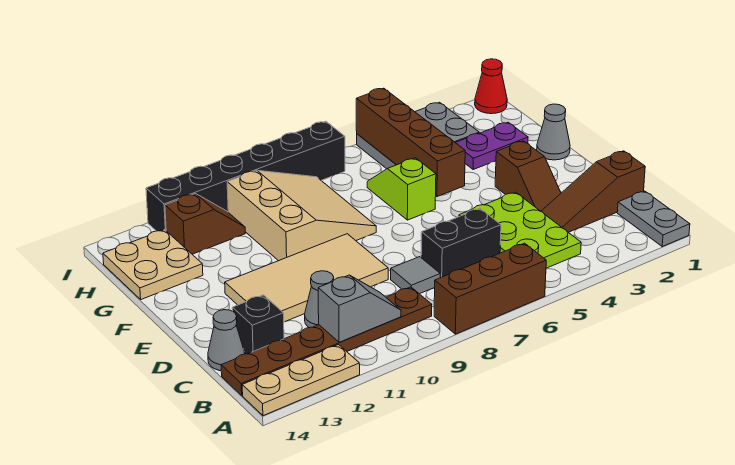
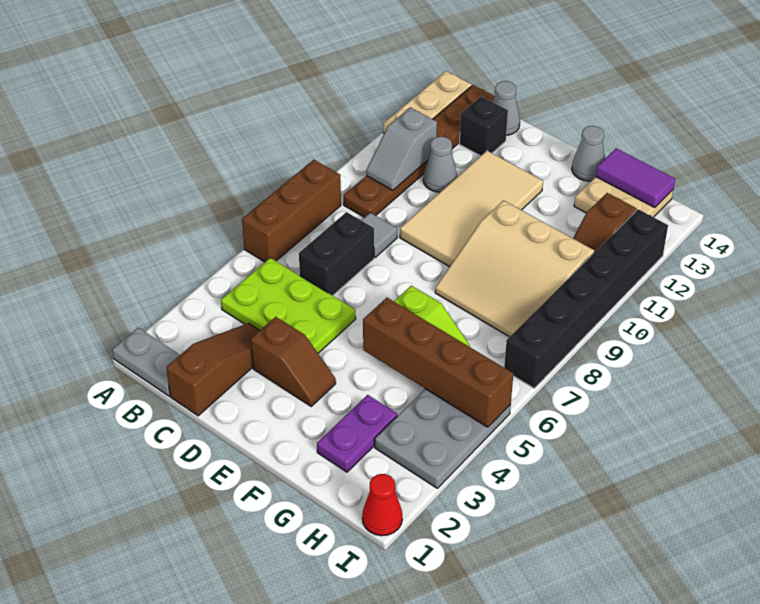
brown 1x2 slope [495,141,561,211] -> brown 1x2 slope turned to [251,317,336,406]
grey 1x1 cone [537,104,570,160] -> grey 1x1 cone moved to [572,126,605,181]
none -> purple 1x2 tile [596,148,675,208]

